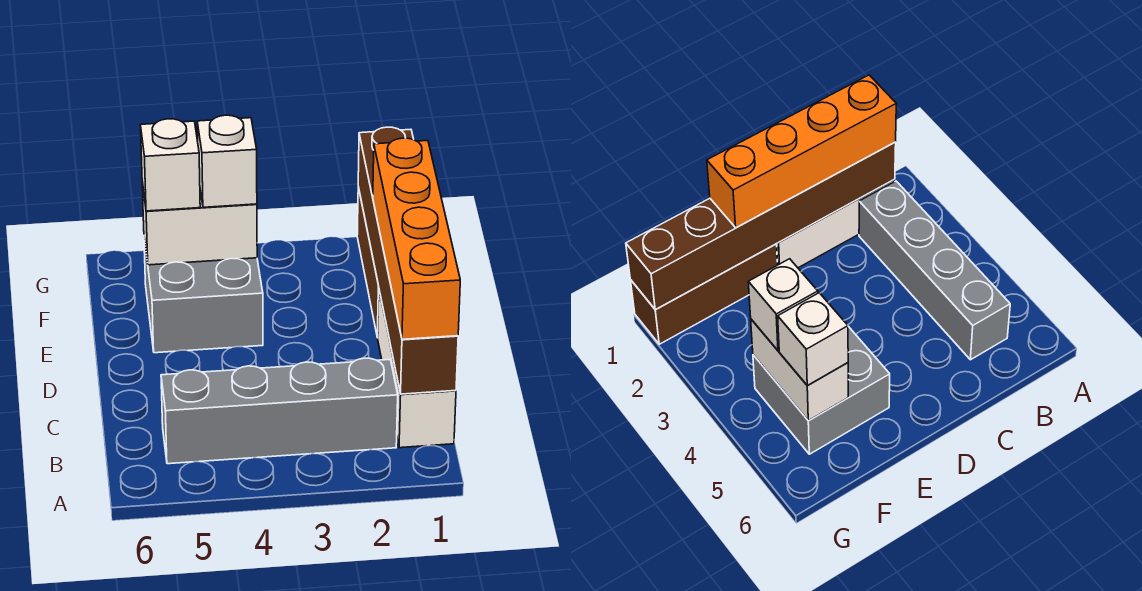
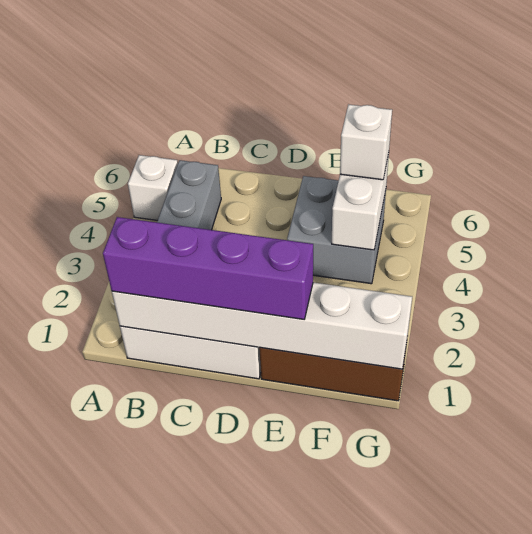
brown 1x6 brick [358,127,458,394] -> white 1x6 brick [112,282,412,369]
orange 1x4 brick [373,138,460,339] -> purple 1x4 brick [103,217,313,319]
white 1x1 brick [197,115,257,207] -> white 1x1 brick moved to [128,155,178,220]

